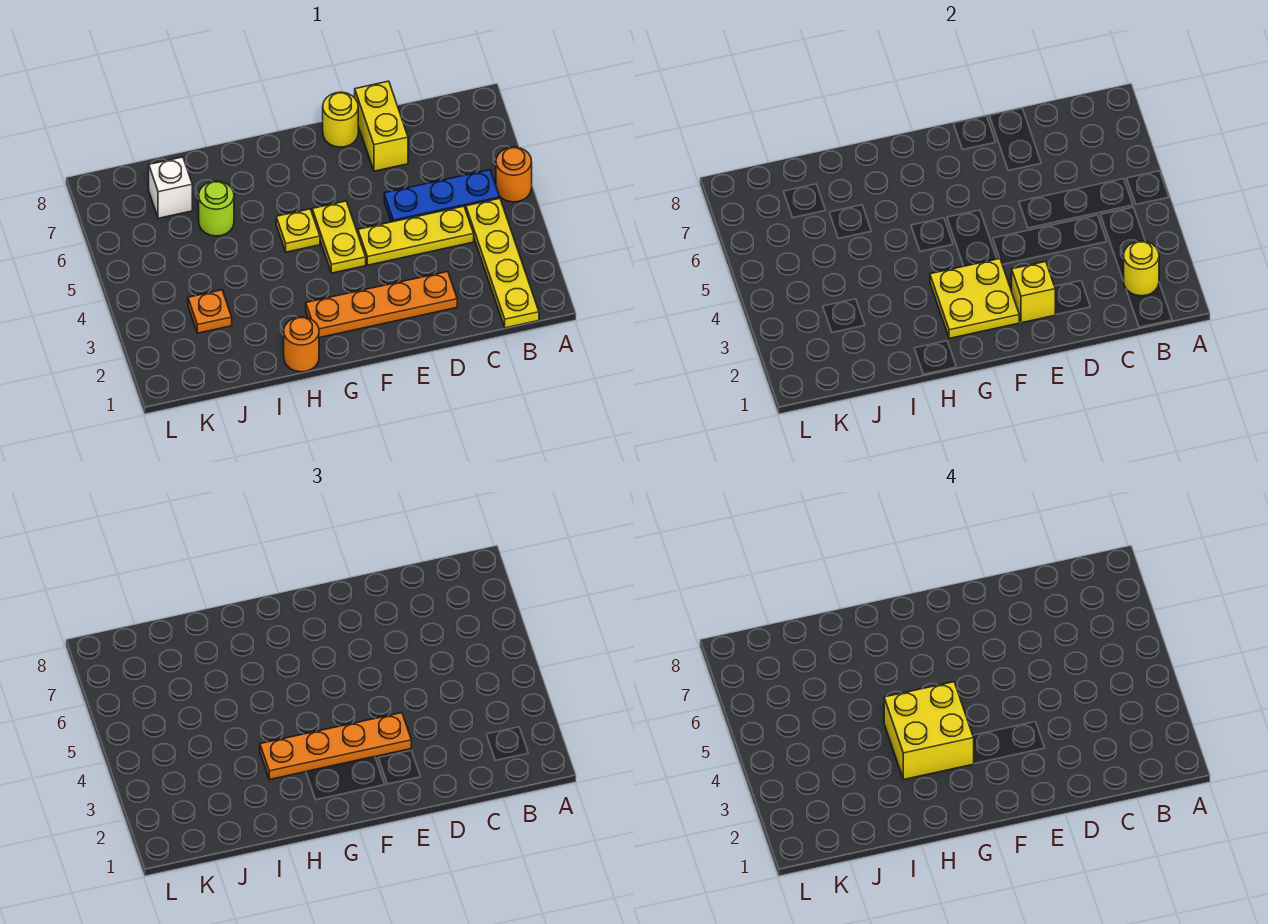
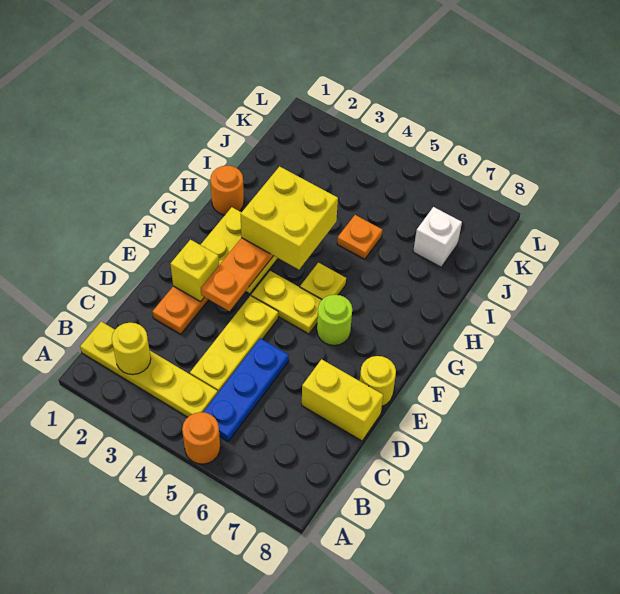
lime 1x1 round brick [199,181,234,236] -> lime 1x1 round brick moved to [317,295,352,345]
orange 1x1 plate [188,290,232,333] -> orange 1x1 plate moved to [337,215,382,259]

